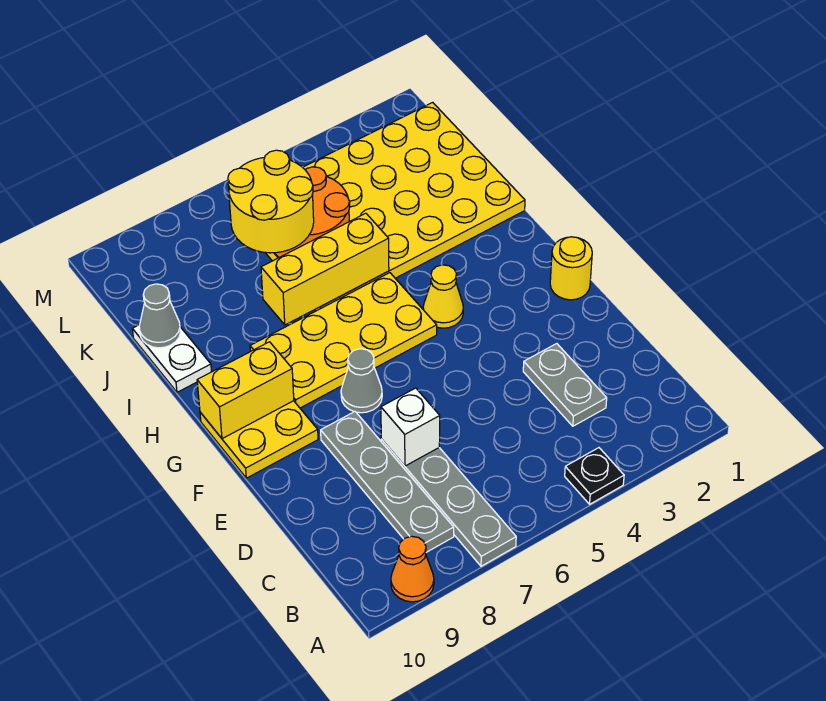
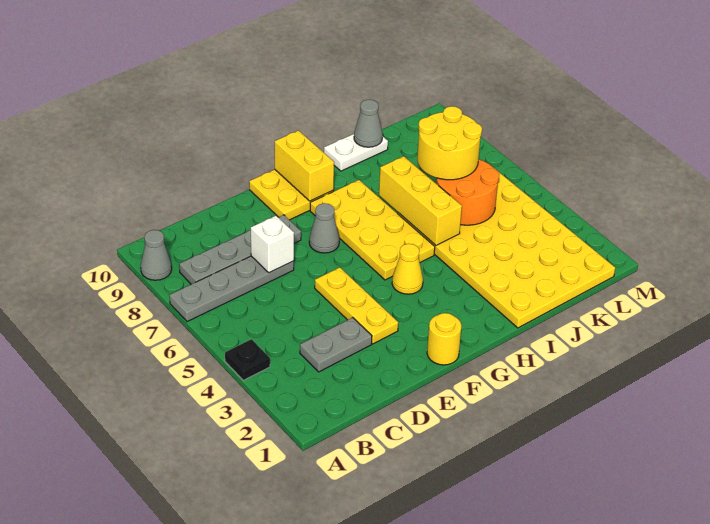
orange 1x1 cone [391,536,434,602] -> grey 1x1 cone [141,230,172,280]
none -> yellow 1x3 plate [315,267,398,344]

